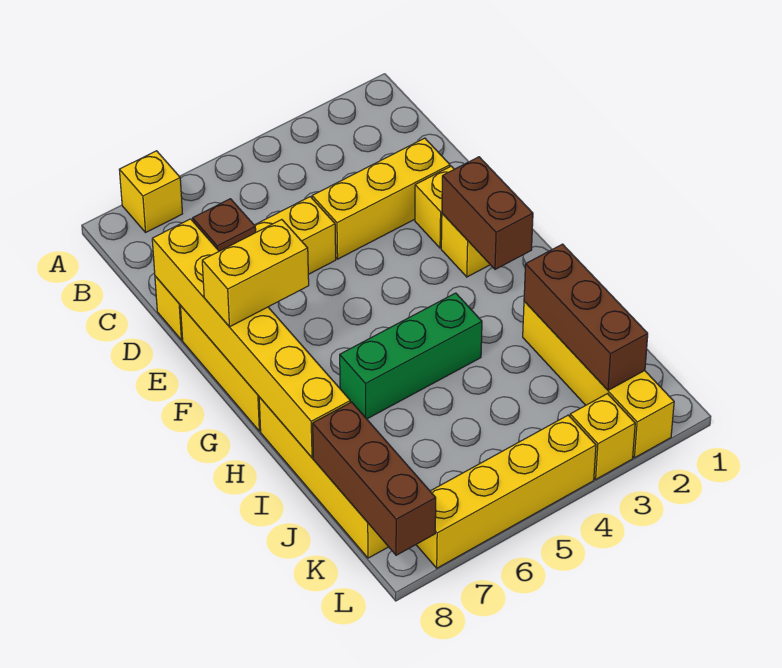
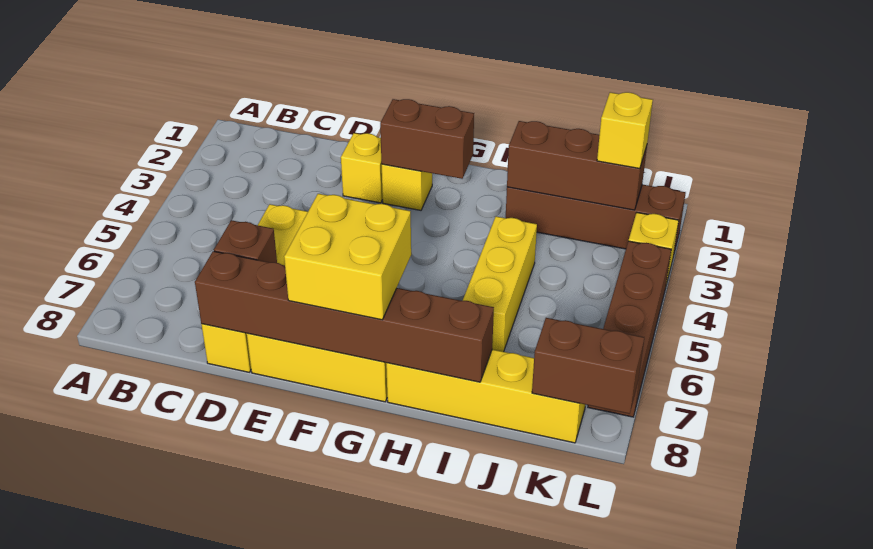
yellow 1x1 brick [119,151,182,232] -> yellow 1x1 brick moved to [597,92,653,169]
yellow 1x3 brick [312,138,450,259] -> yellow 1x3 brick moved to [463,216,537,352]
yellow 1x6 brick [152,219,351,458] -> brown 1x6 brick [195,251,494,382]
yellow 1x2 brick [202,220,309,327] -> yellow 2x2 brick [284,194,411,320]
green 1x3 brick [340,293,482,419] -> none
yellow 1x4 brick [523,301,674,458] -> brown 1x4 brick [506,185,686,252]
brown 1x3 brick [313,402,436,555] -> brown 1x2 brick [532,318,644,414]
yellow 1x4 brick [416,415,596,568] -> brown 1x4 brick [588,241,671,417]

